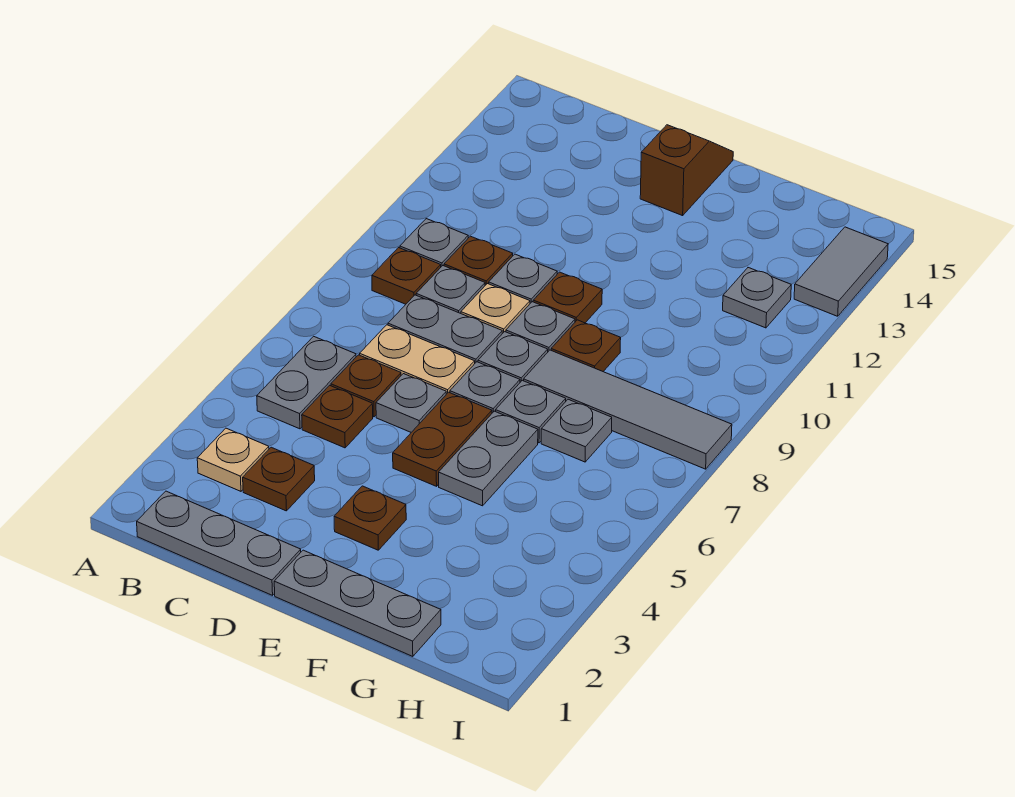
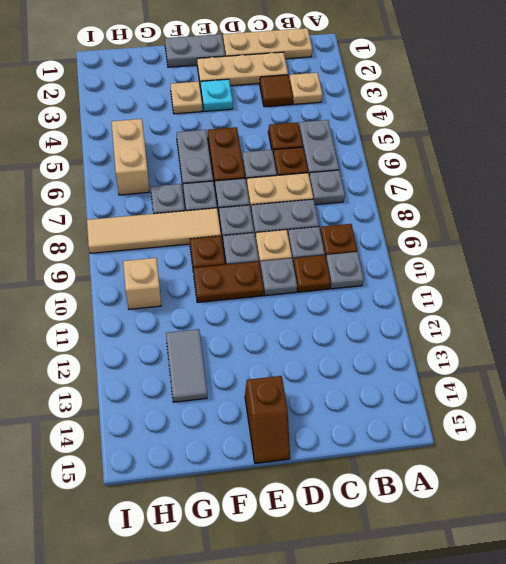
grey 1x3 plate [137,491,301,595] -> tan 1x3 plate [223,28,312,59]
none -> tan 1x3 plate [197,52,288,88]
brown 1x1 plate [243,447,315,511] -> brown 1x1 tile [260,75,293,107]
grey 1x3 plate [274,550,441,656] -> grey 1x2 plate [165,34,225,67]
brown 1x1 plate [334,486,406,550] -> cyan 1x1 plate [201,79,233,111]
brown 1x1 plate [533,272,602,323] -> brown 1x2 plate [193,262,264,302]
none -> tan 1x1 plate [171,82,202,114]
grey 1x4 tile [524,350,732,469] -> tan 1x4 tile [87,208,221,253]
none -> tan 1x2 brick [111,119,149,195]
none -> tan 1x1 brick [123,258,161,309]
grey 1x1 plate [723,268,791,328] -> grey 1x1 plate moved to [309,170,345,205]
grey 1x2 tile [794,227,888,316] -> grey 1x2 tile moved to [166,329,207,402]

